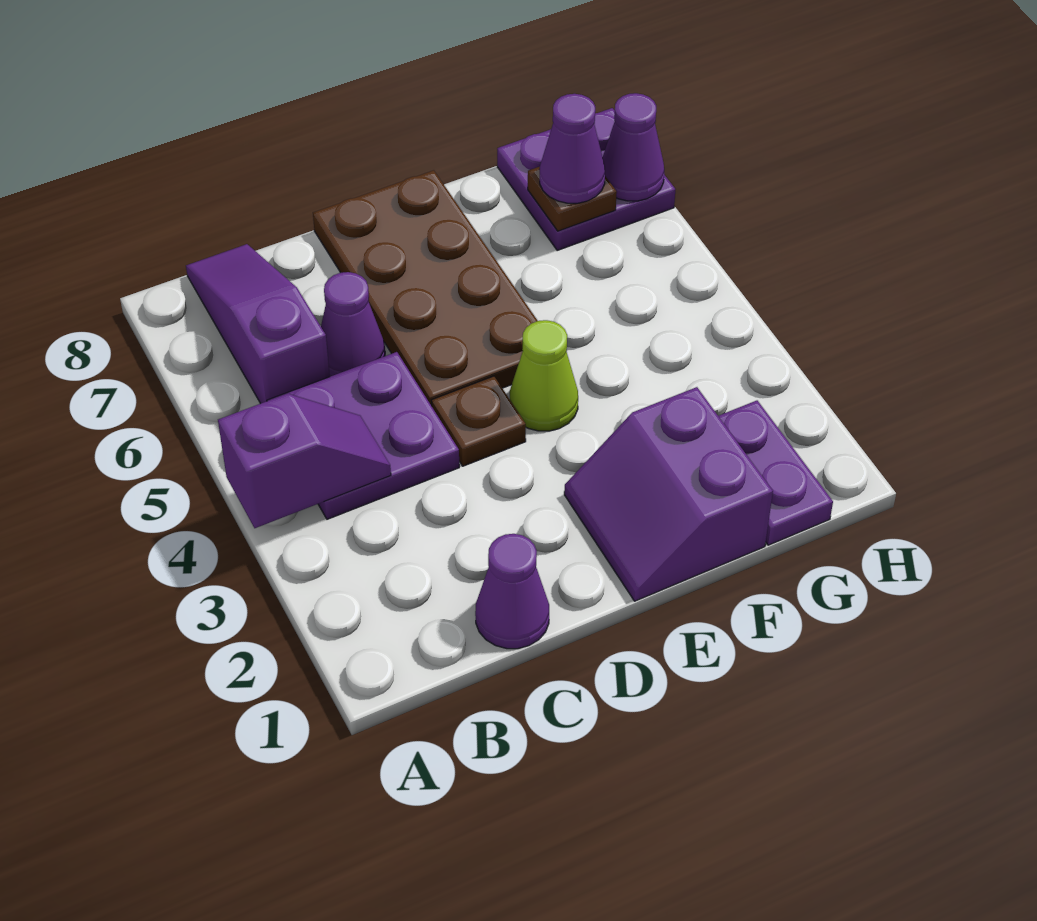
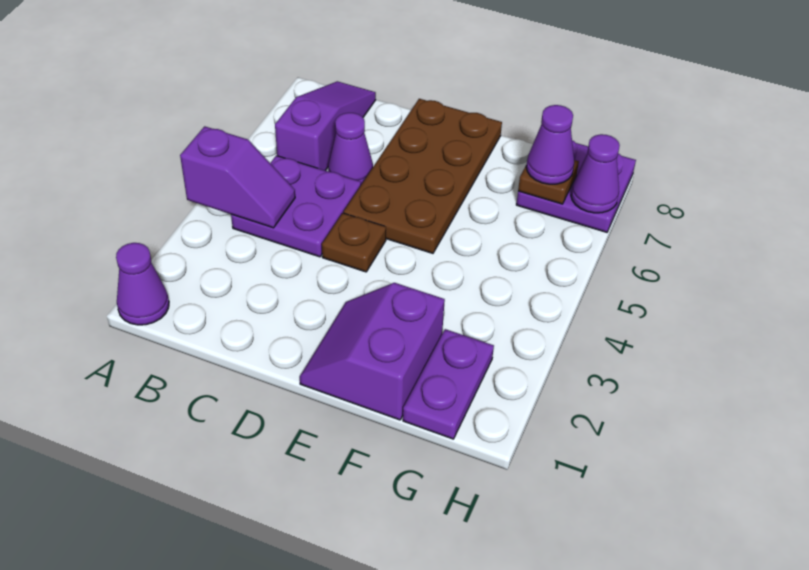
purple 1x1 cone [475,534,549,649] -> purple 1x1 cone moved to [116,243,169,325]
lime 1x1 cone [510,320,578,431] -> none

